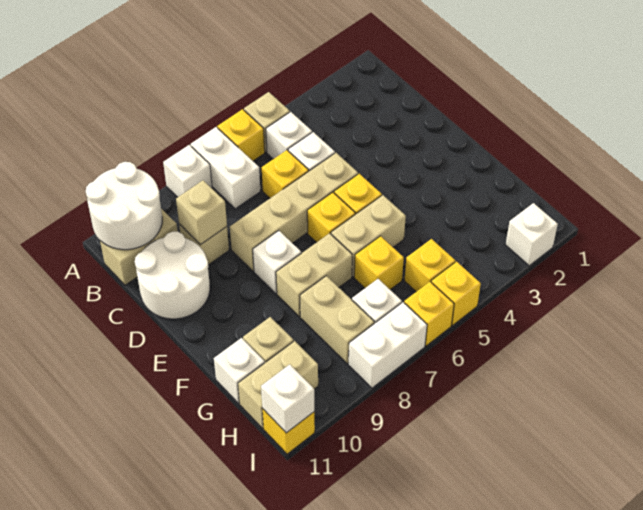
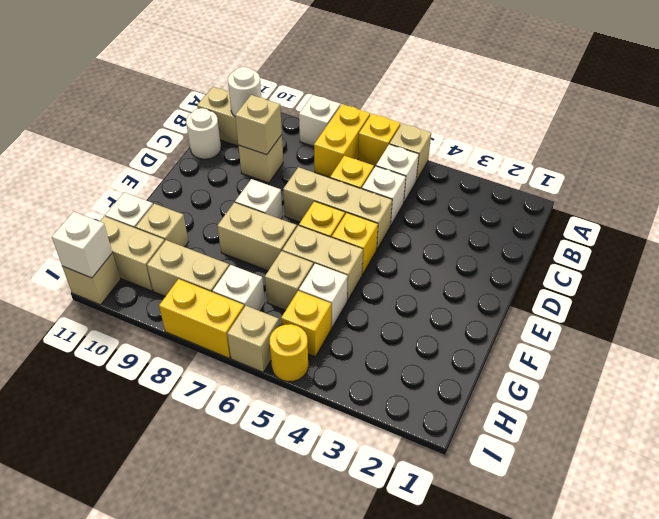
white 1x2 brick [191,127,260,209] -> yellow 1x2 brick [314,104,370,178]
white 2x2 round brick [86,162,162,250] -> white 1x1 round brick [228,67,261,116]
white 2x2 round brick [135,232,210,319] -> white 1x1 round brick [186,108,221,159]
tan 1x4 brick [230,153,358,271] -> tan 1x3 brick [283,167,392,250]
yellow 1x1 brick [354,236,404,290] -> tan 1x1 brick [265,251,313,310]
tan 1x2 brick [300,276,374,364] -> tan 1x2 brick turned to [147,240,229,296]
white 1x1 brick [506,203,558,266] -> white 1x1 brick moved to [299,264,348,328]
yellow 1x1 brick [431,262,481,325] -> yellow 1x1 round brick [270,324,308,382]
yellow 1x1 brick [404,282,454,346] -> tan 1x1 brick [227,306,279,372]
white 1x2 brick [348,302,427,388] -> yellow 1x2 brick [159,279,244,358]
yellow 1x1 brick [263,409,315,454] -> tan 1x1 brick [62,253,120,305]

